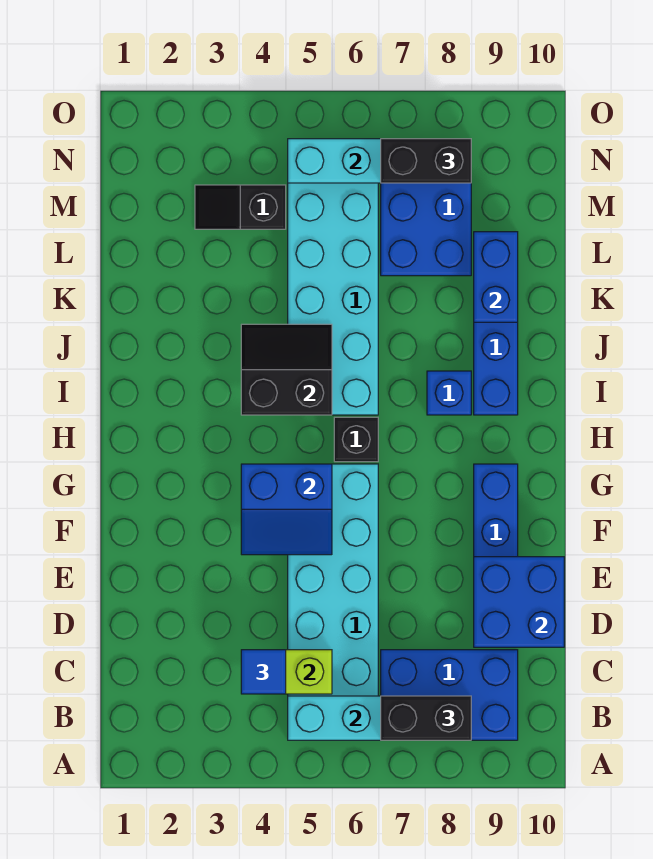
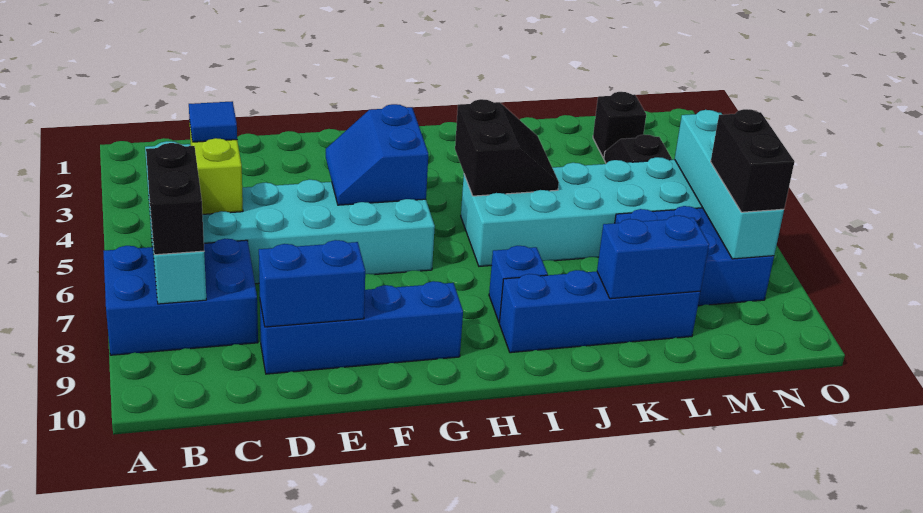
blue 2x3 brick [381,650,518,740] -> blue 2x3 brick turned to [103,239,258,355]
blue 2x2 brick [474,557,564,647] -> blue 1x2 brick [259,240,365,327]
black 1x1 brick [334,417,378,462] -> black 1x1 brick moved to [593,92,646,158]

